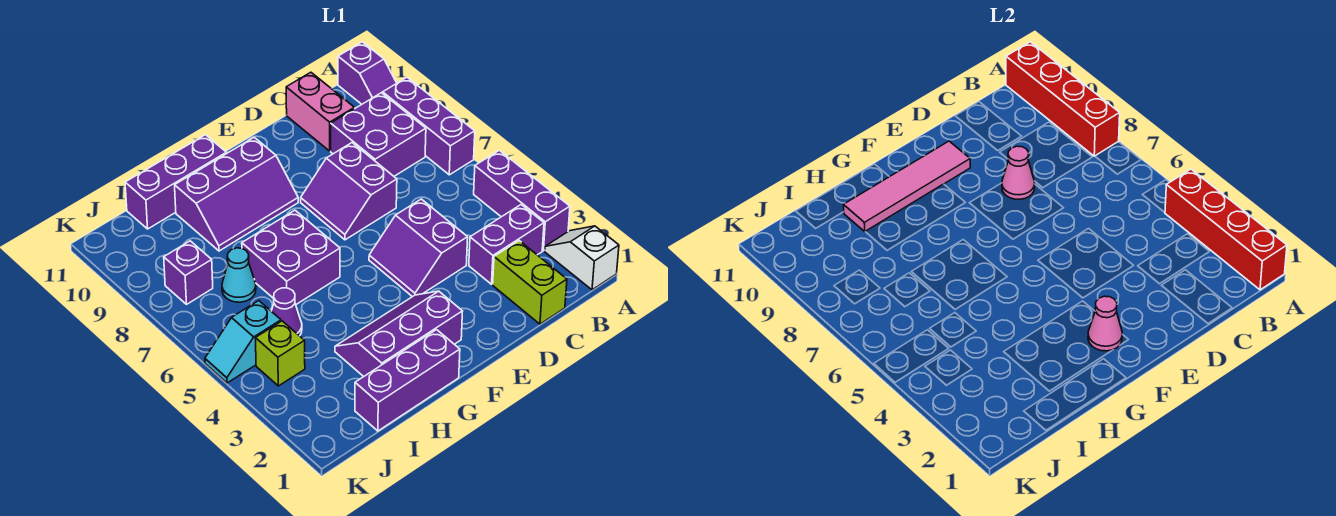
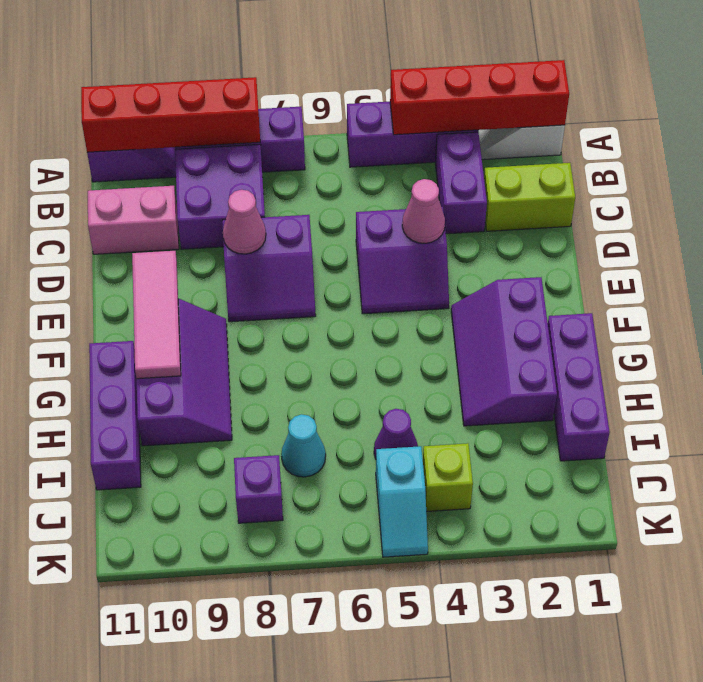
pink 1x4 tile [844,141,970,232] -> pink 1x3 tile [132,251,181,379]
pink 1x1 cone [1088,296,1122,351] -> pink 1x1 cone moved to [402,179,445,243]
purple 2x2 brick [242,210,340,304] -> none

